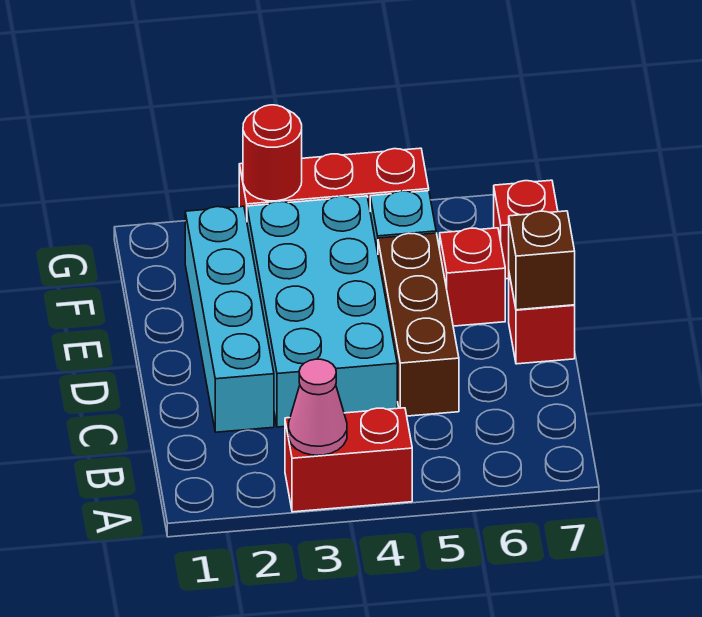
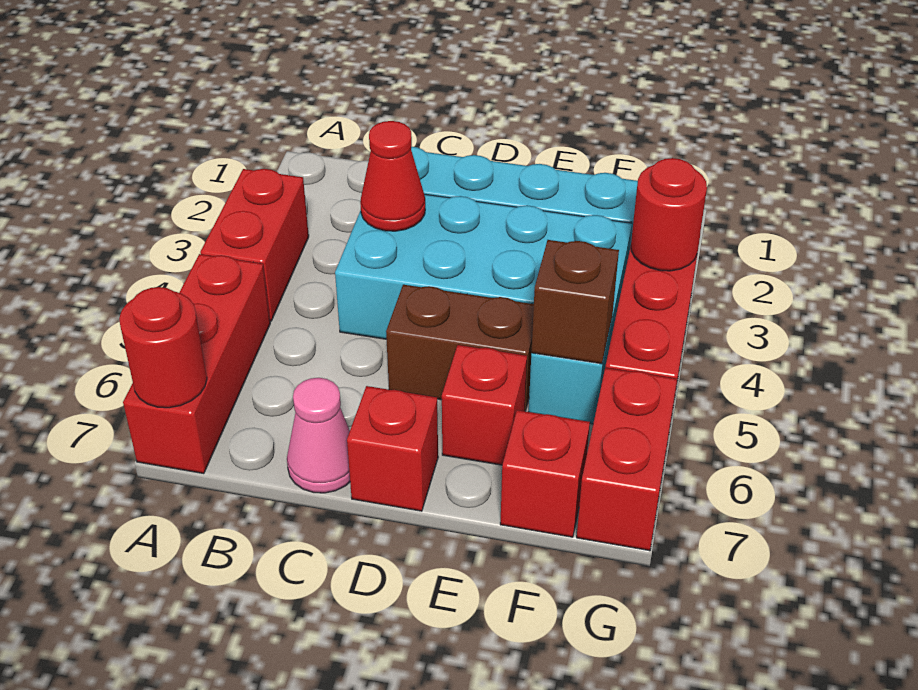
pink 1x1 cone [288,359,347,455] -> pink 1x1 cone moved to [287,378,350,493]
none -> red 1x3 brick [123,254,270,474]
none -> red 1x1 round brick [119,287,207,408]
none -> red 1x1 cone [360,121,425,231]
brown 1x3 brick [378,233,459,416] -> brown 1x2 brick [386,285,534,411]
brown 1x1 brick [509,211,575,310] -> brown 1x1 brick moved to [531,240,619,364]
none -> red 1x2 brick [577,368,677,551]

